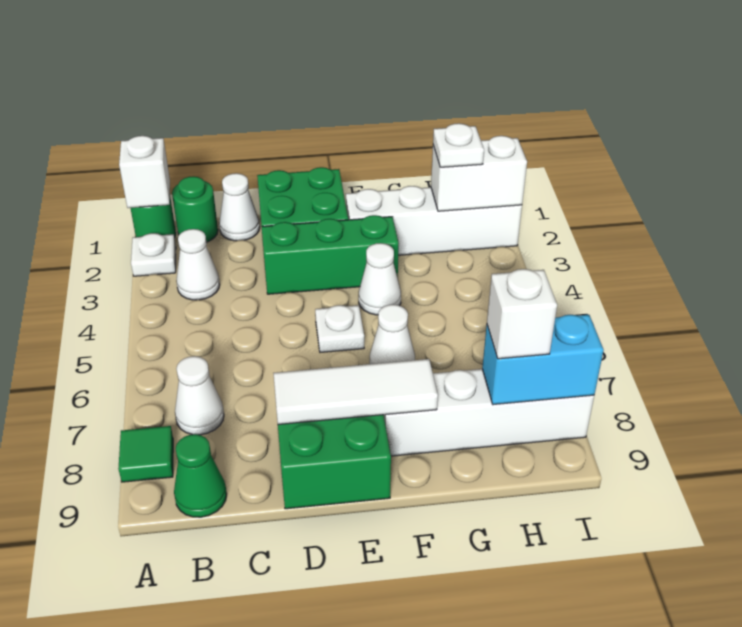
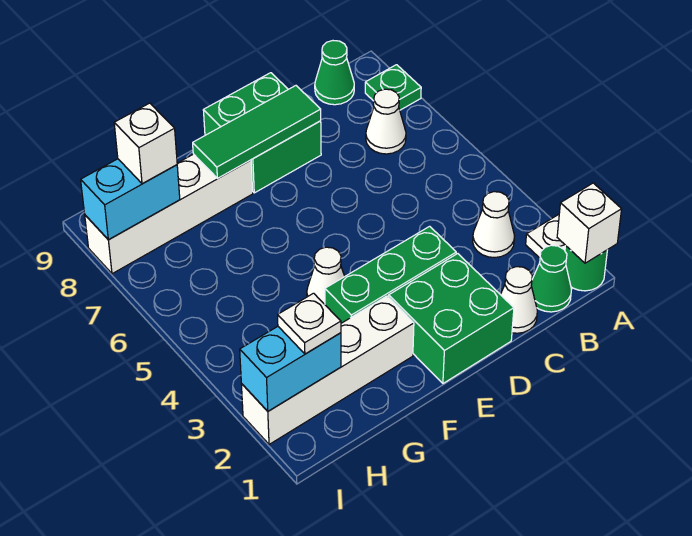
green 1x1 tile [118,426,173,482] -> green 1x1 plate [365,65,421,110]
green 1x1 round brick [172,176,218,242] -> green 1x1 cone [531,245,571,312]
white 1x3 tile [273,359,438,425] -> green 1x3 tile [193,86,321,178]
white 1x1 plate [315,305,364,352] -> none
white 1x1 cone [370,305,415,364] -> none
white 1x2 brick [431,136,527,211] -> cyan 1x2 brick [240,327,341,411]

